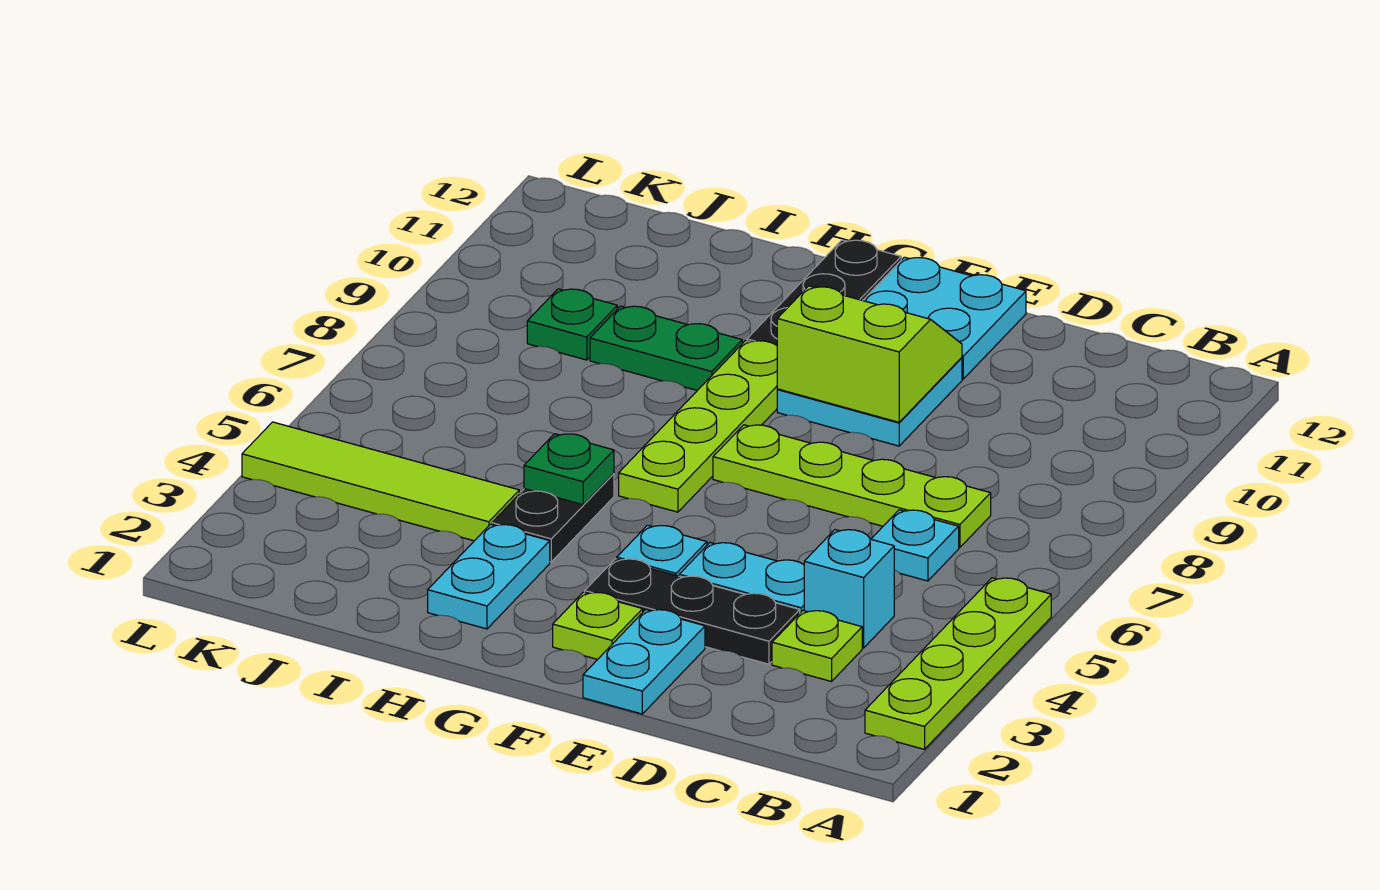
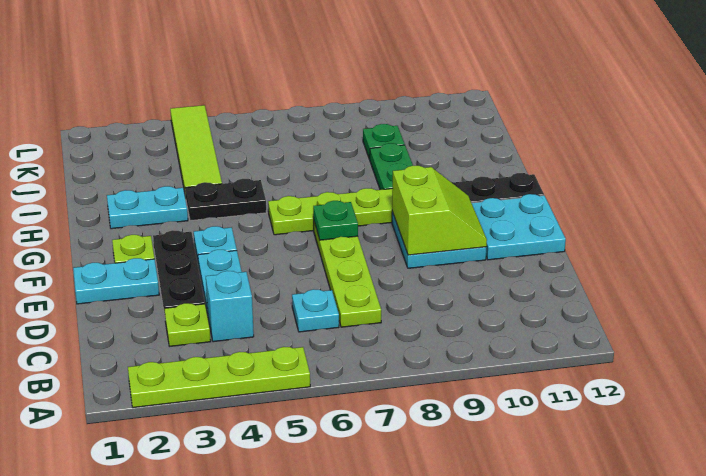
green 1x1 plate [524,434,614,505] -> green 1x1 plate moved to [313,201,358,240]

